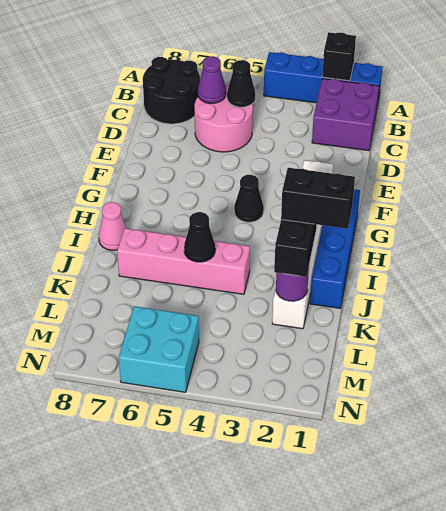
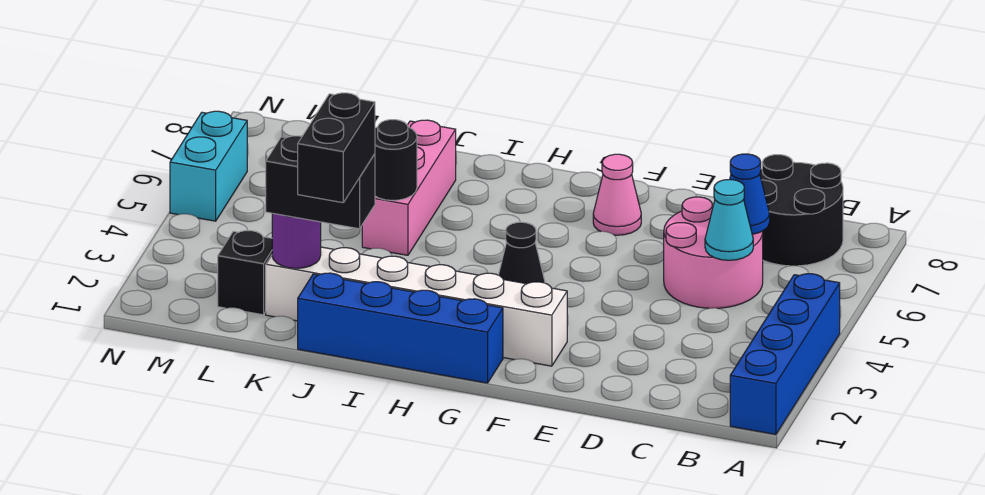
black 1x1 brick [322,32,356,81] -> black 1x1 brick moved to [218,231,272,315]
purple 2x2 brick [312,79,379,151] -> none
black 1x1 cone [227,60,255,107] -> cyan 1x1 cone [705,180,753,260]
purple 1x1 cone [198,56,226,103] -> blue 1x1 cone [730,154,770,234]
pink 1x1 cone [99,202,126,250] -> pink 1x1 cone moved to [593,154,641,235]
pink 1x4 brick [117,228,250,294] -> pink 1x3 brick [362,120,456,255]
black 1x1 cone [184,212,215,262] -> black 1x1 round brick [375,120,417,201]
cyan 2x2 brick [119,306,199,392] -> cyan 1x2 brick [170,111,247,221]

